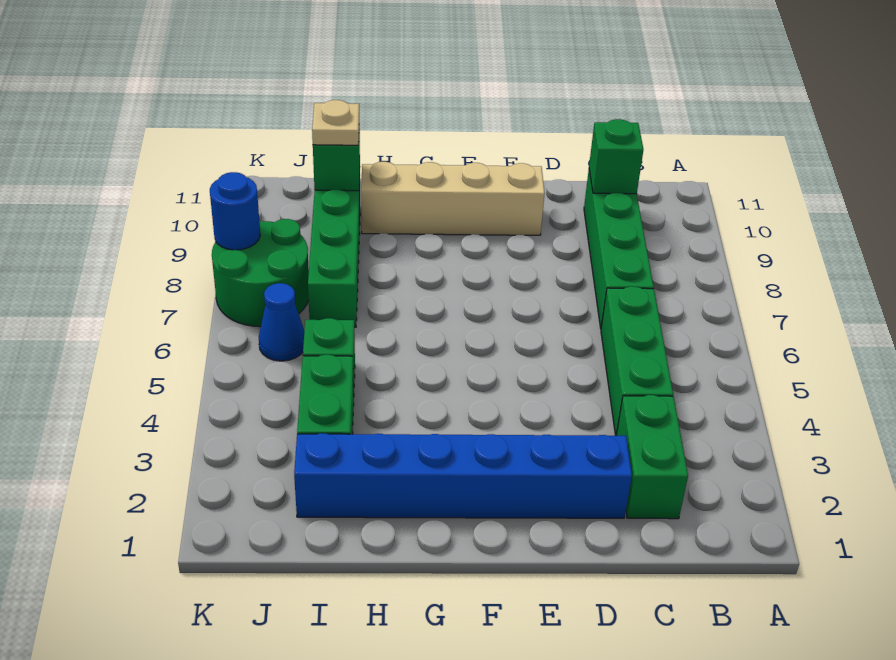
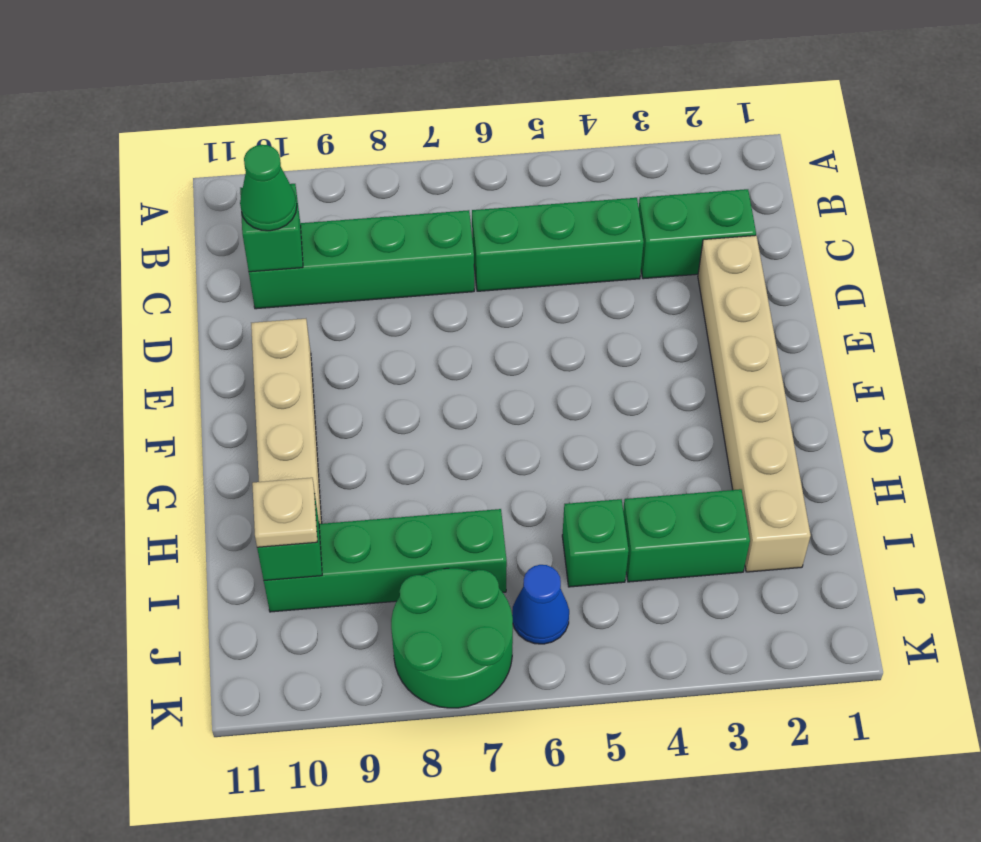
none -> green 1x1 cone [240,145,297,231]
blue 1x6 brick [294,433,632,518] -> tan 1x6 brick [698,235,811,572]
blue 1x1 round brick [210,172,260,250] -> none

